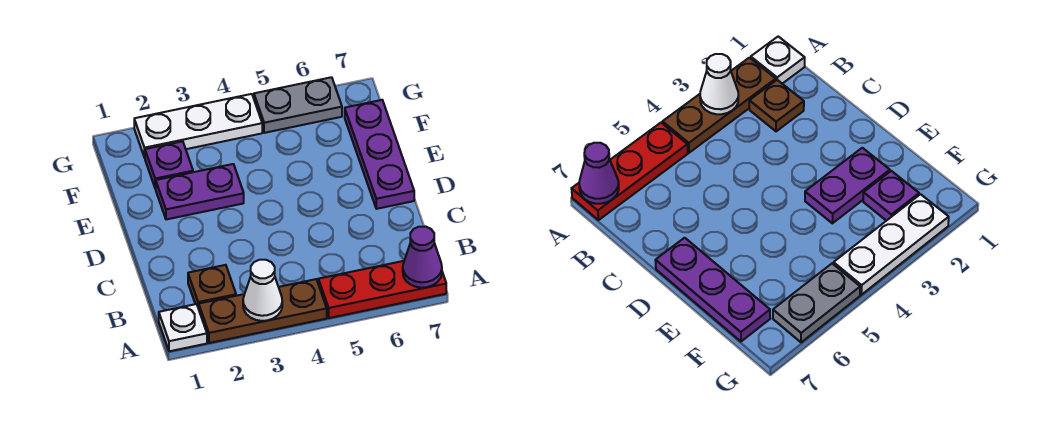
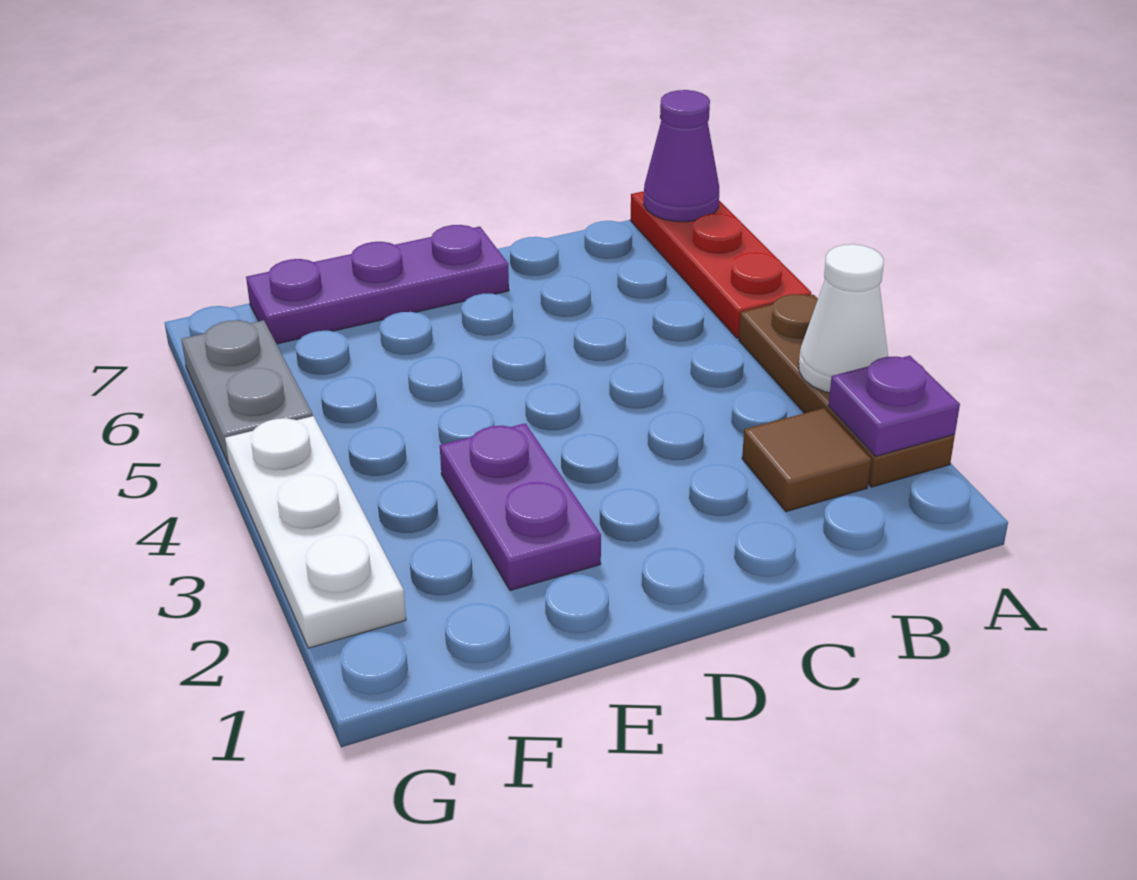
white 1x1 plate [159,304,207,351] -> none
brown 1x1 plate [188,265,236,309] -> brown 1x1 tile [742,408,871,512]
purple 1x1 plate [145,141,193,189] -> purple 1x1 plate moved to [828,356,960,457]

